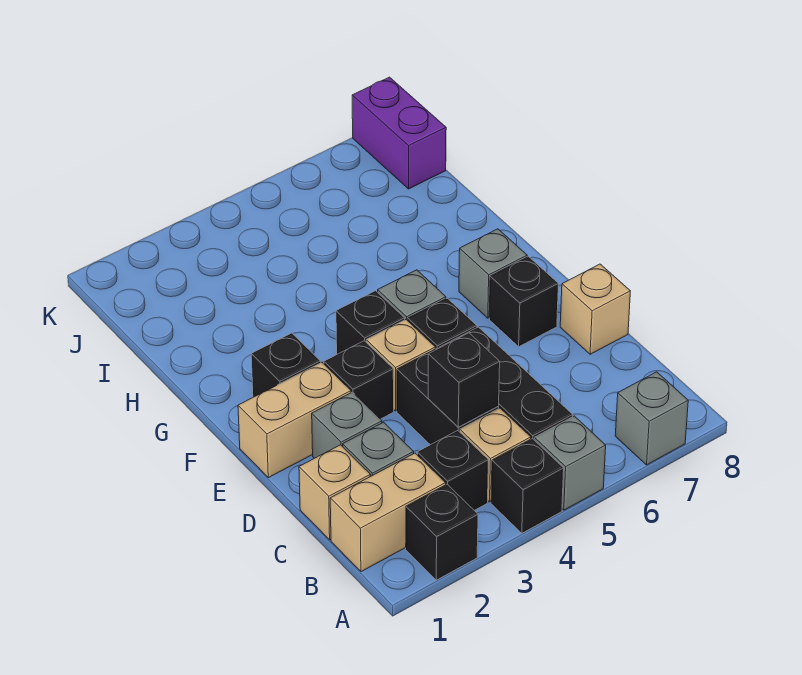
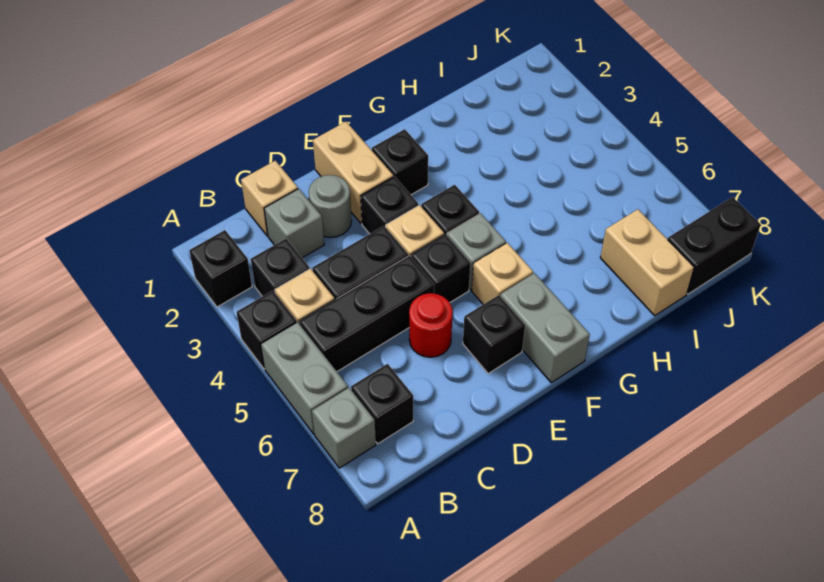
grey 1x1 brick [534,416,606,510] -> grey 1x2 brick [261,322,348,434]
tan 1x2 brick [330,453,446,572] -> tan 1x2 brick moved to [600,209,694,316]
black 1x1 brick [428,333,500,427] -> black 1x1 brick moved to [351,364,413,444]
grey 1x1 brick [312,392,382,458] -> grey 1x1 round brick [309,175,352,238]
none -> red 1x1 round brick [409,293,453,357]
tan 1x1 brick [560,264,630,354] -> tan 1x1 brick moved to [472,243,533,304]
grey 1x1 brick [459,229,527,318] -> grey 1x2 brick [500,273,590,383]
purple 1x2 brick [352,77,446,189] -> black 1x2 brick [668,197,761,294]

